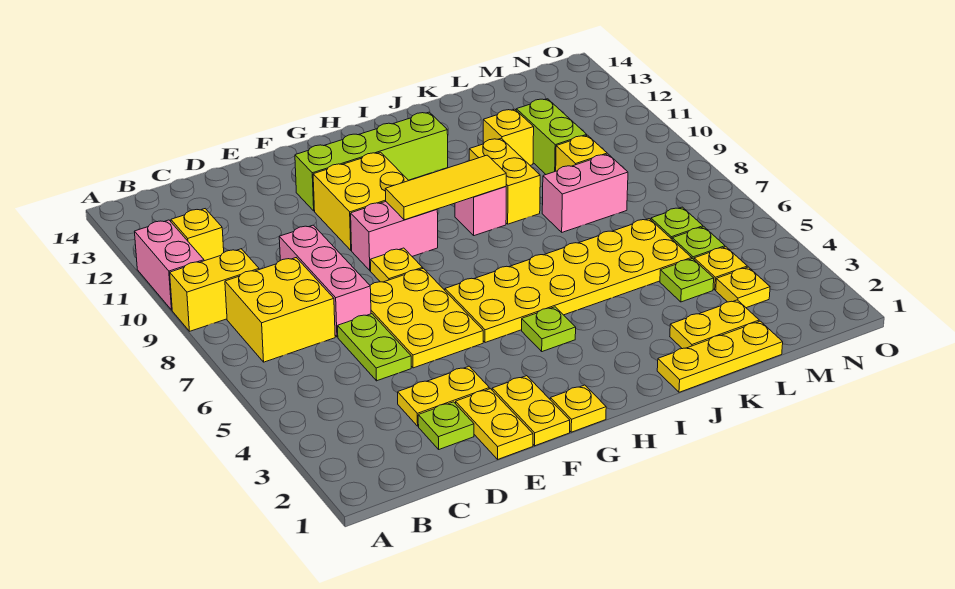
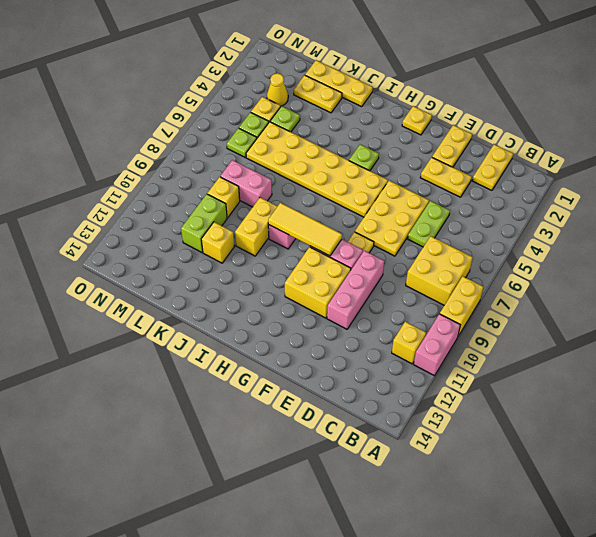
yellow 1x2 brick [170,249,259,331] -> yellow 1x2 brick turned to [440,276,483,336]
lime 1x1 plate [418,402,474,449] -> none
pink 1x3 brick [279,225,371,337] -> pink 1x3 brick moved to [327,251,384,329]
yellow 1x2 plate [492,376,570,446] -> yellow 1x2 plate moved to [472,144,513,190]
lime 1x4 brick [295,112,448,211] -> none
yellow 1x1 plate [716,267,770,308] -> yellow 1x1 cone [267,73,288,106]

